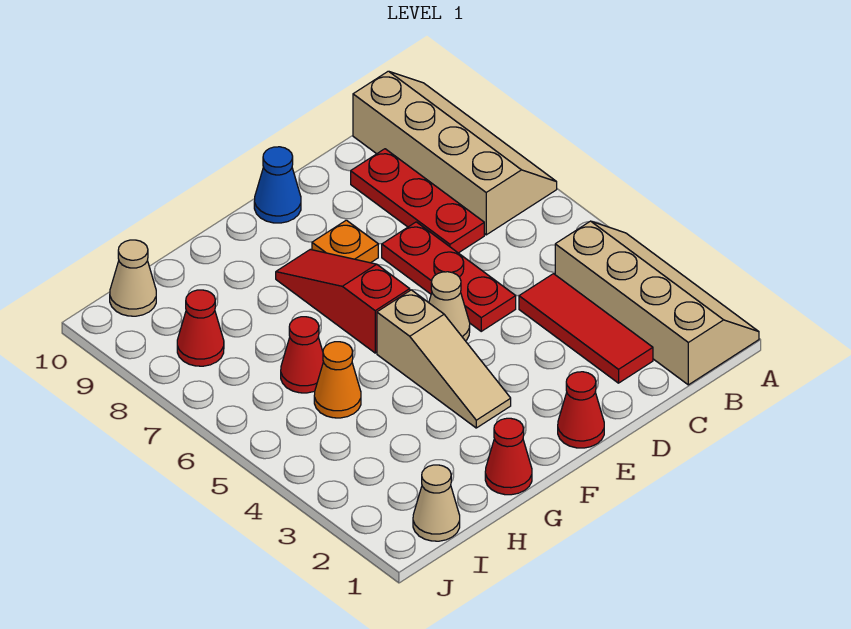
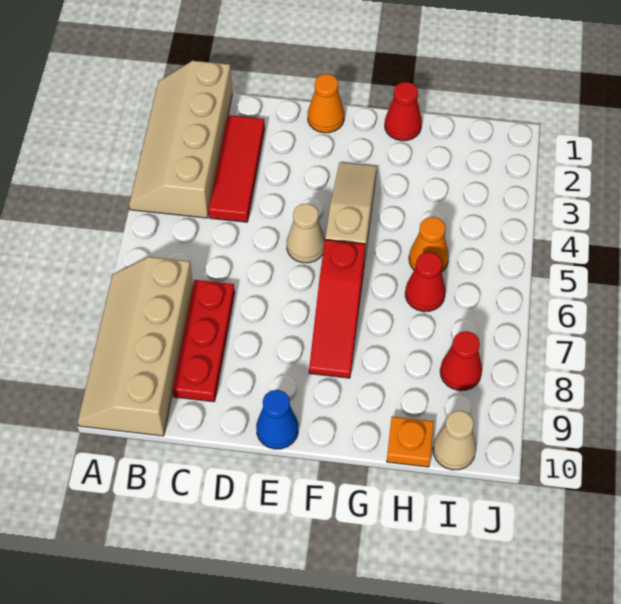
red 1x3 plate [382,222,516,331] -> none
red 1x1 cone [558,372,604,448] -> orange 1x1 cone [308,74,344,133]
orange 1x1 plate [312,220,378,263] -> orange 1x1 plate moved to [387,416,434,467]
tan 1x1 cone [413,465,460,541] -> none

